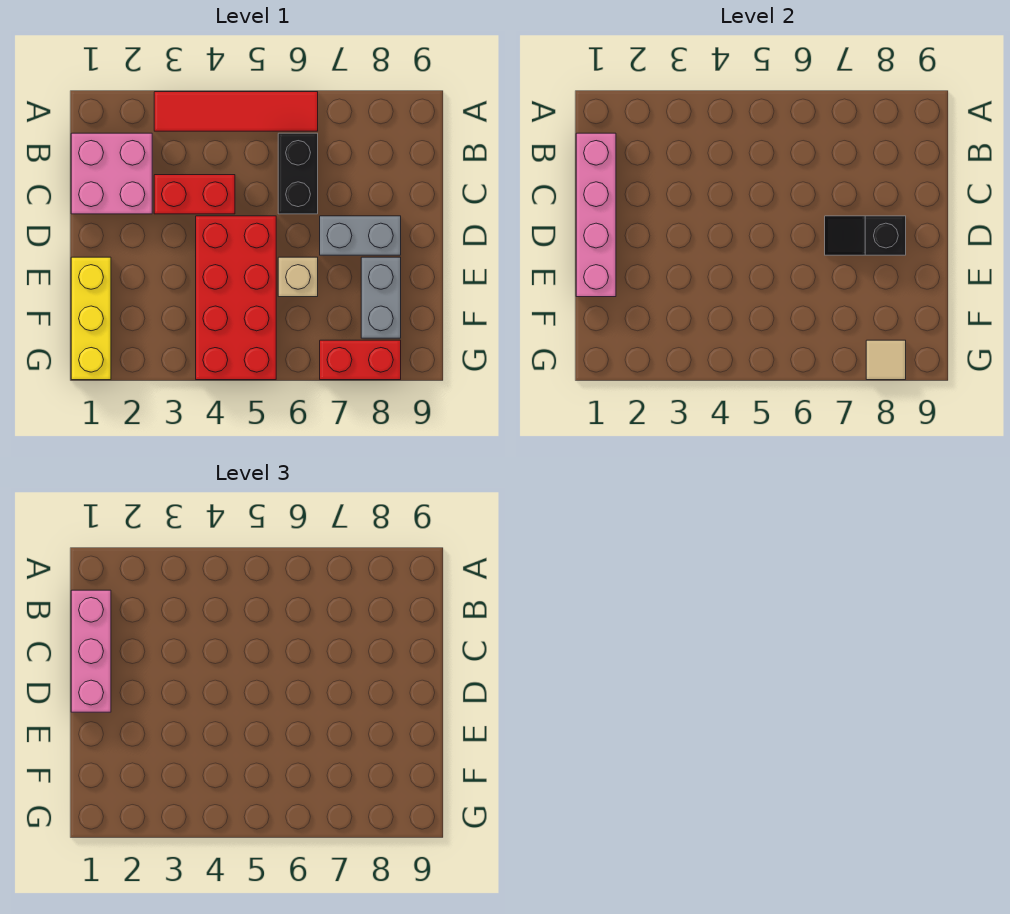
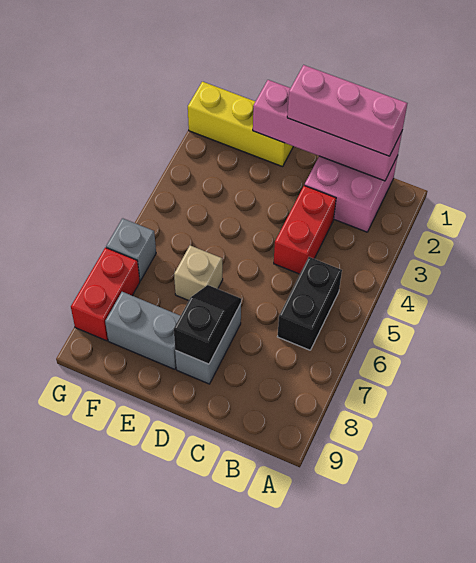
red 1x4 tile [154,92,318,131] -> none
black 1x2 brick [278,133,318,214] -> black 1x2 brick turned to [277,257,342,350]
red 2x4 brick [196,216,276,380] -> none
none -> grey 1x1 brick [106,218,156,281]
tan 1x1 tile [866,340,906,380] -> none

